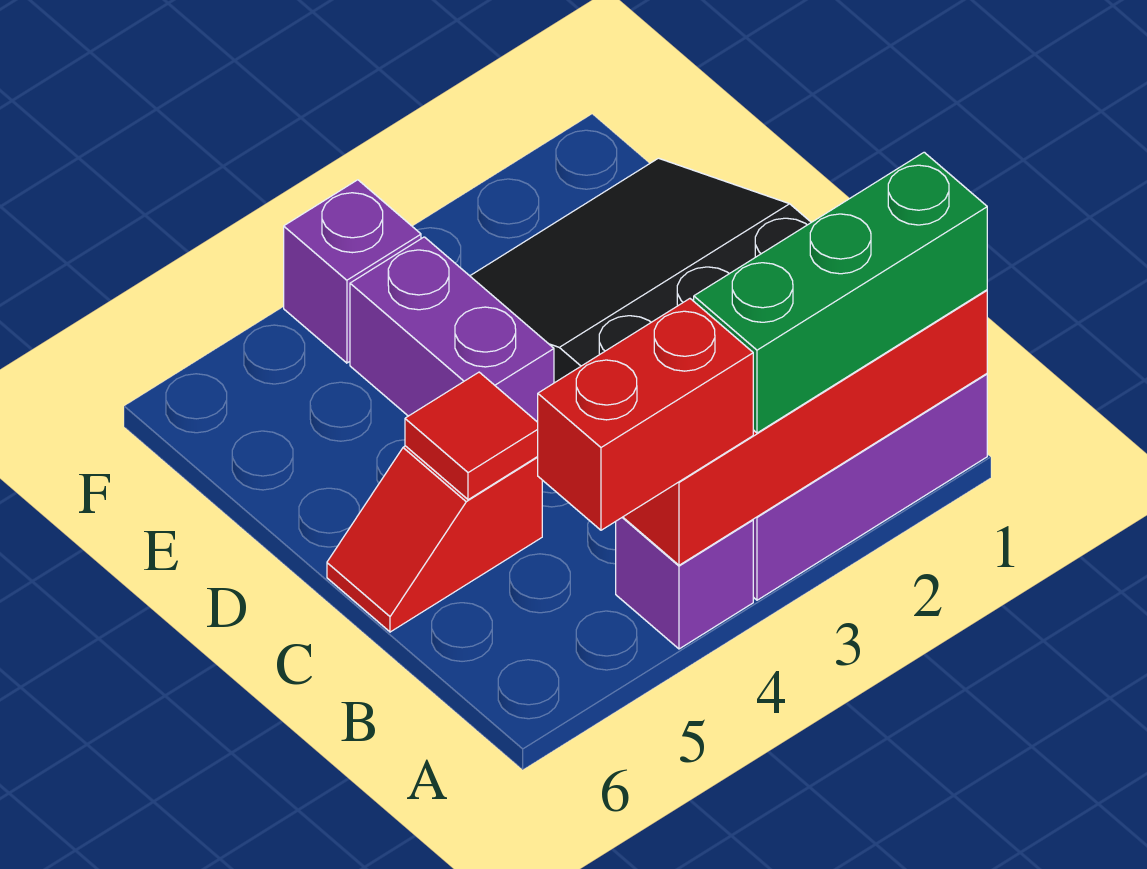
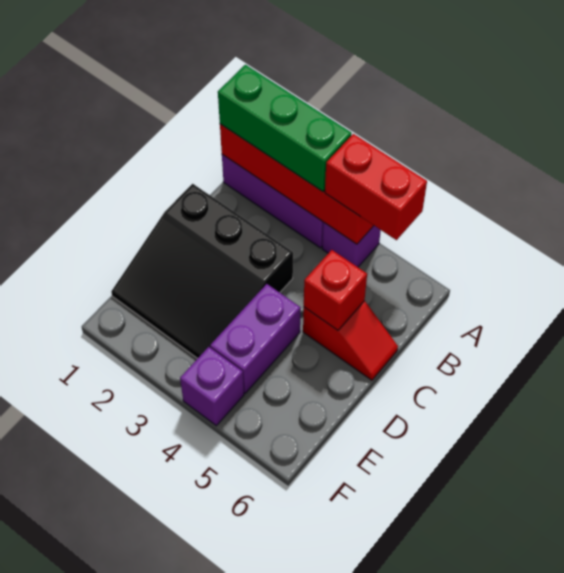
red 1x1 tile [405,372,538,500] -> red 1x1 brick [304,250,367,330]

